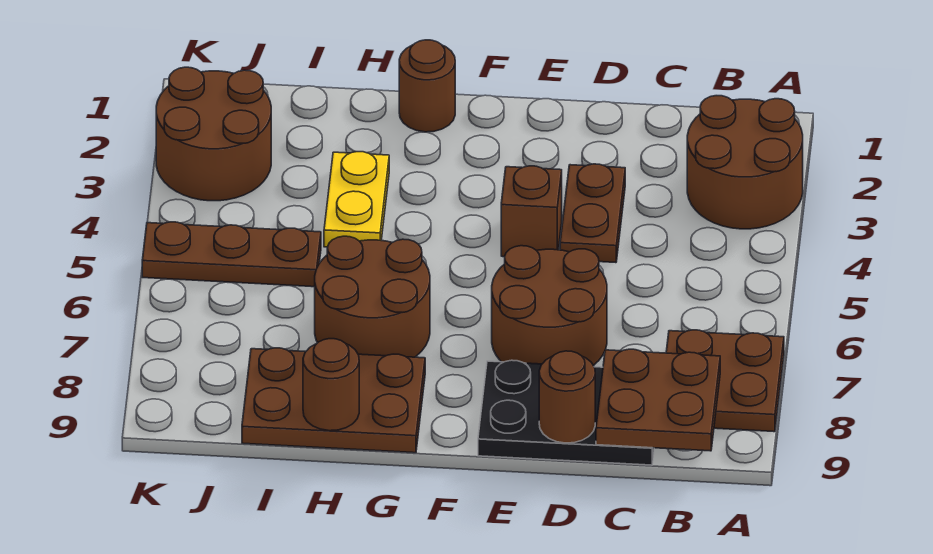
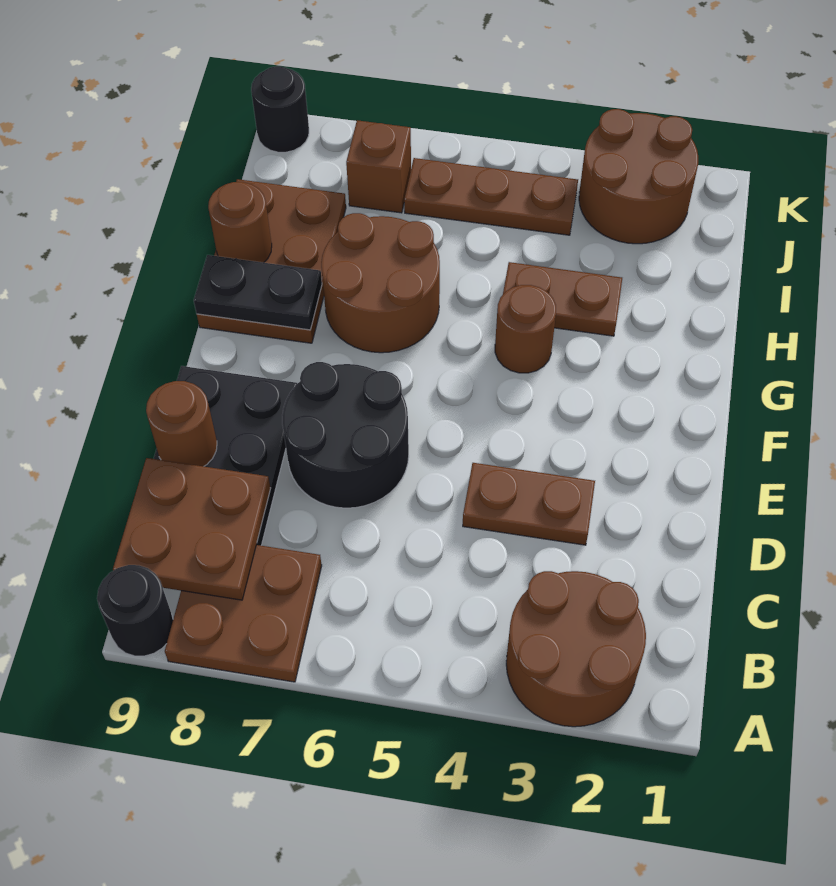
none -> black 1x1 round brick [97,565,173,656]
brown 2x2 round brick [492,246,607,366] -> black 2x2 round brick [282,362,409,508]
brown 1x1 brick [501,166,562,257] -> brown 1x1 brick moved to [346,120,411,213]
brown 1x1 round brick [399,40,455,132] -> brown 1x1 round brick moved to [495,285,556,373]
none -> black 1x2 plate [194,255,322,330]
yellow 1x2 plate [324,152,389,247] -> brown 1x2 plate [503,262,622,336]
brown 1x3 plate [142,222,321,287] -> brown 1x3 plate turned to [404,158,578,235]
none -> black 1x1 round brick [251,66,309,152]

